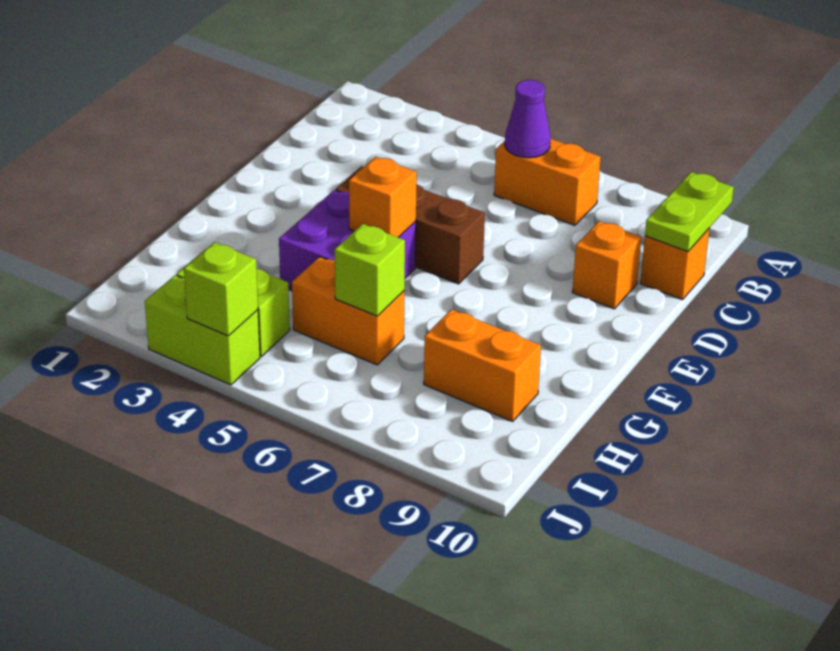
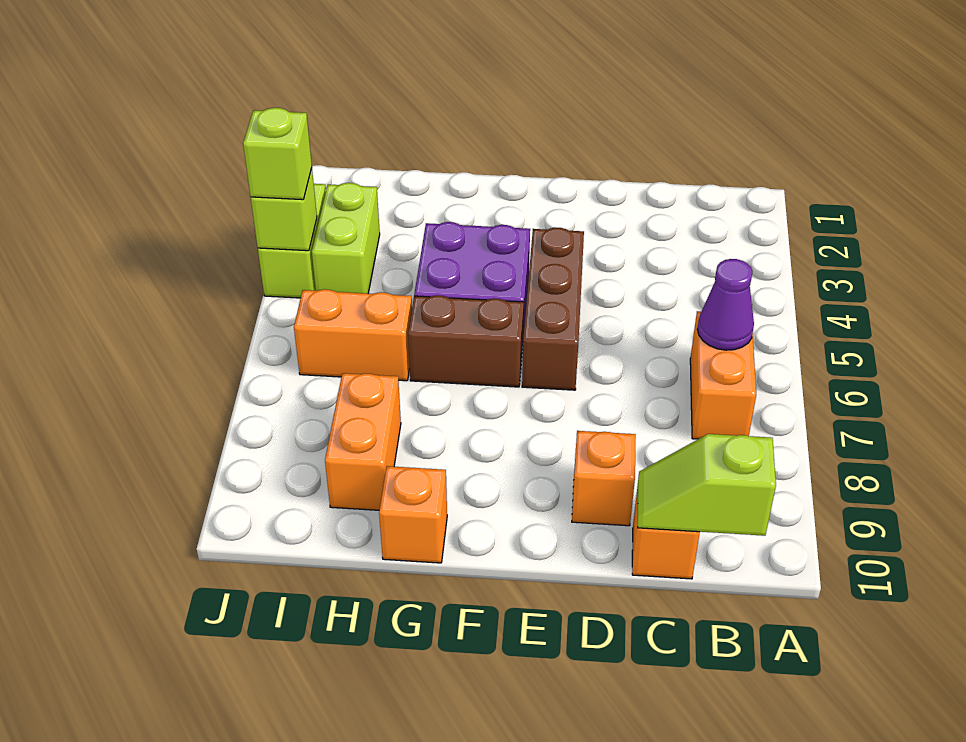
lime 1x2 plate [645,172,734,252] -> lime 1x2 slope [638,434,776,536]
orange 1x1 brick [349,157,417,237] -> orange 1x1 brick moved to [379,466,447,563]
none -> brown 1x2 brick [408,295,524,387]
orange 1x2 brick [292,257,404,365] -> orange 1x2 brick turned to [294,289,412,381]
lime 1x1 brick [335,224,405,316] -> lime 1x1 brick moved to [243,108,312,200]

